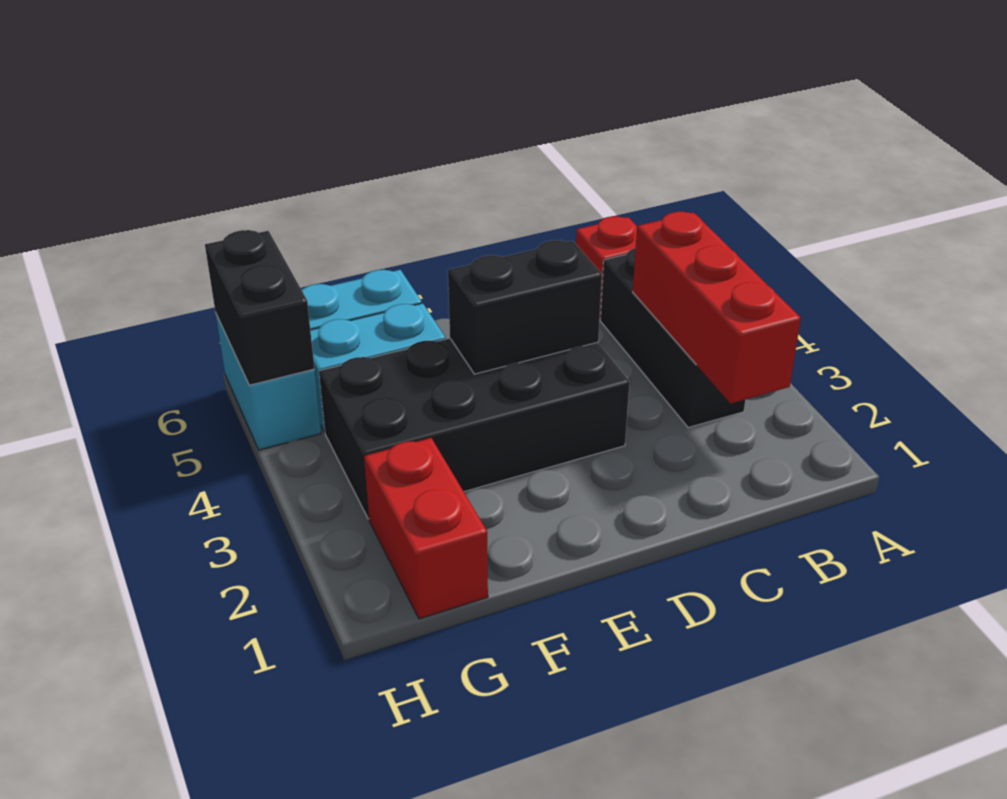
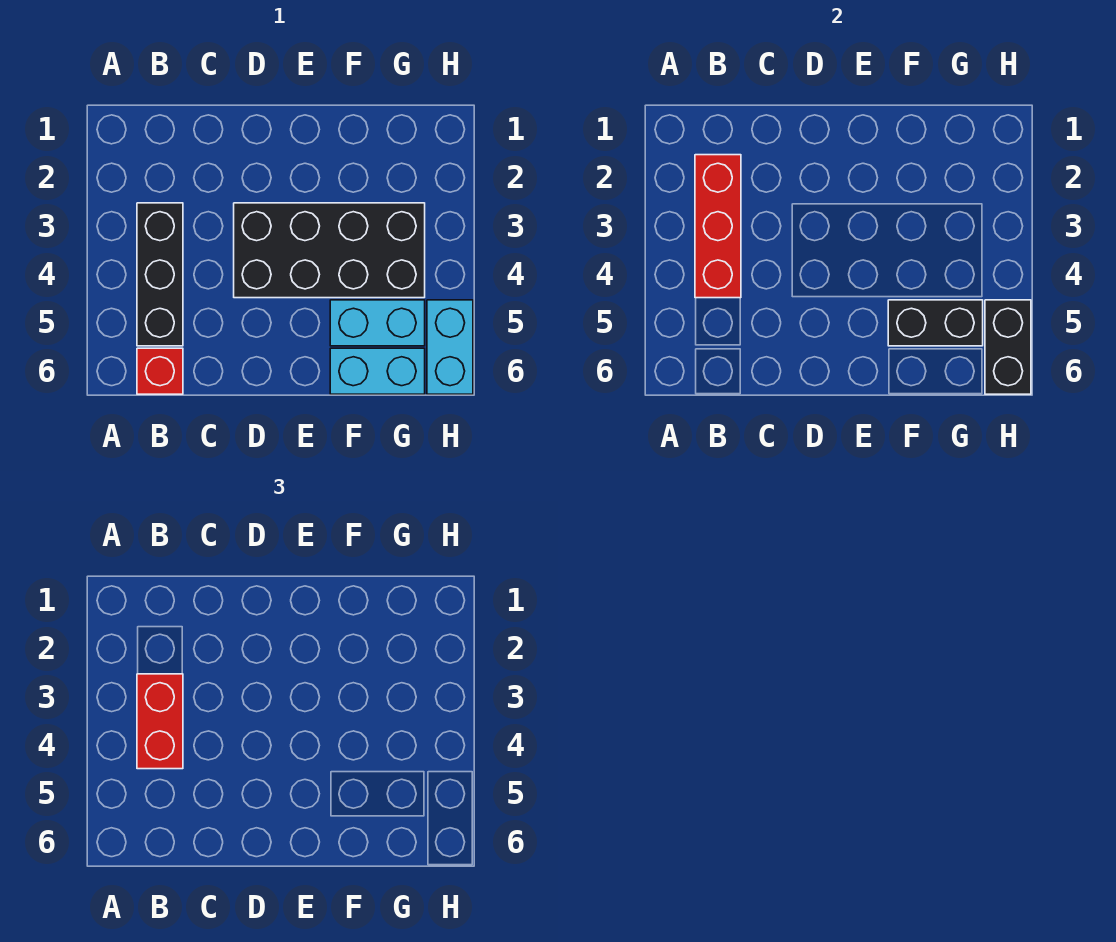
black 1x2 brick [448,240,602,374] -> black 1x2 brick moved to [888,300,983,346]
red 1x2 brick [364,438,488,619] -> red 1x2 brick moved to [137,674,183,769]

